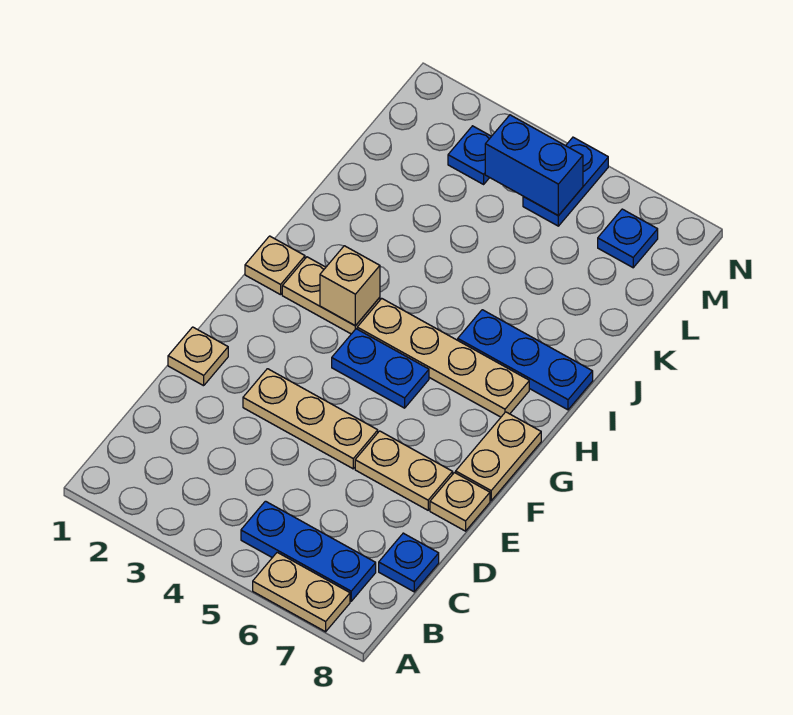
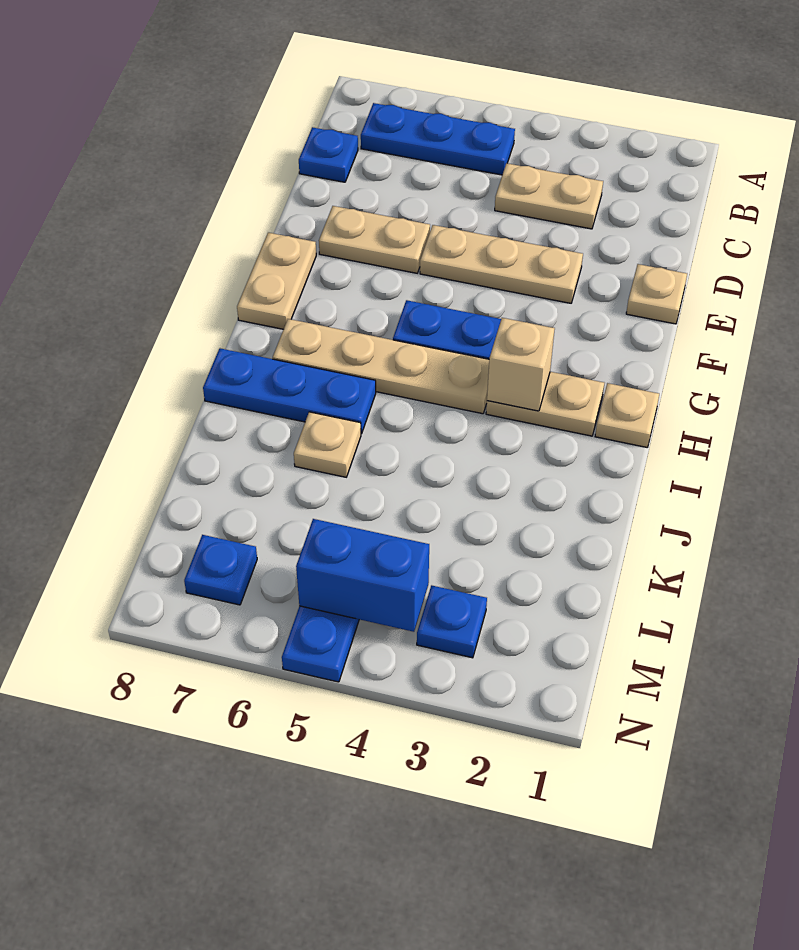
tan 1x2 plate [253,552,350,632] -> tan 1x2 plate moved to [495,163,603,229]
tan 1x1 plate [430,473,490,531] -> tan 1x1 plate moved to [294,412,361,477]

